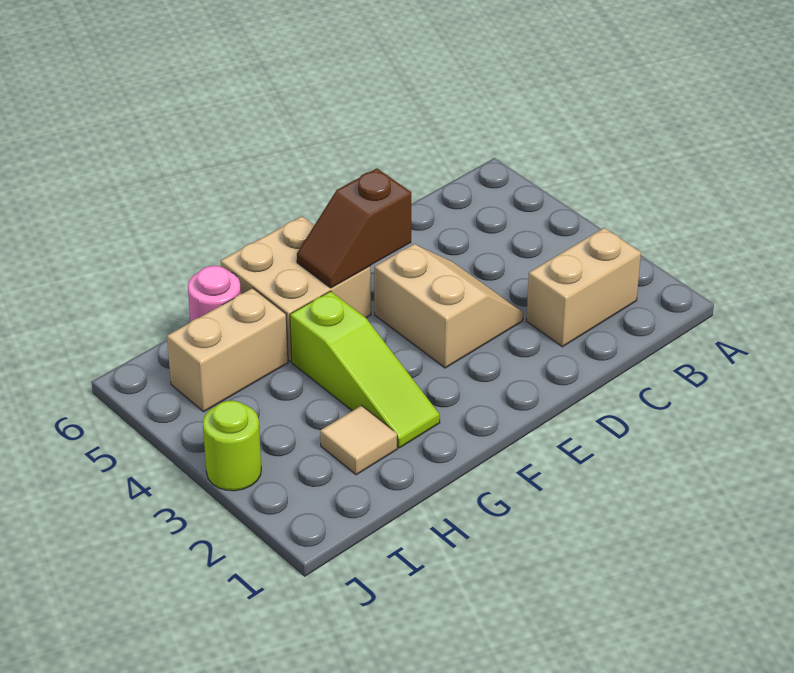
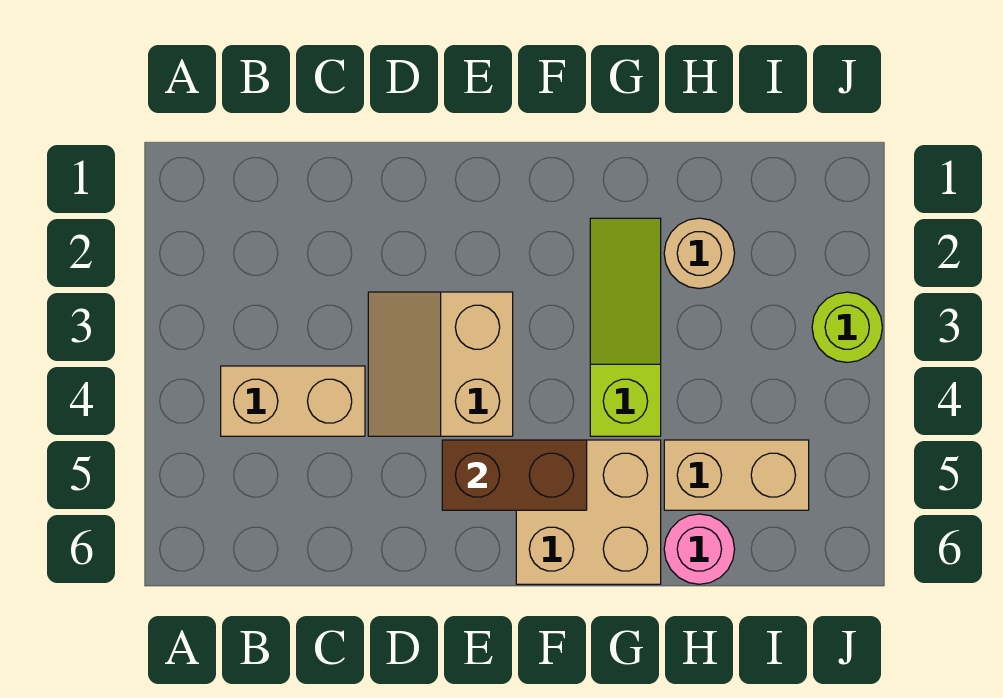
tan 1x2 brick [526,228,641,347] -> tan 1x2 brick moved to [221,366,365,436]
brown 1x2 slope [297,168,411,288] -> brown 1x2 brick [442,440,587,510]
tan 1x1 tile [320,406,397,475] -> tan 1x1 round brick [664,218,735,289]

